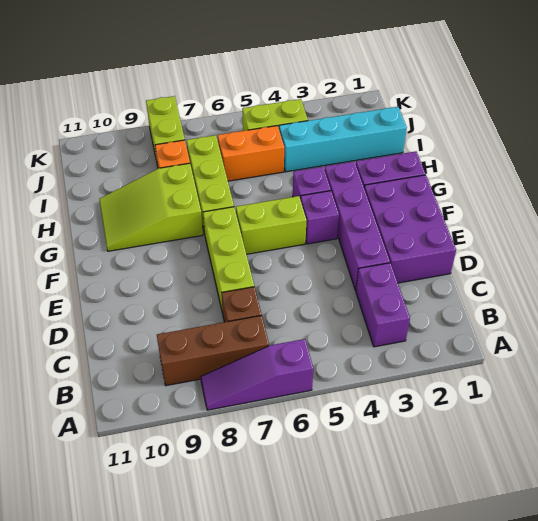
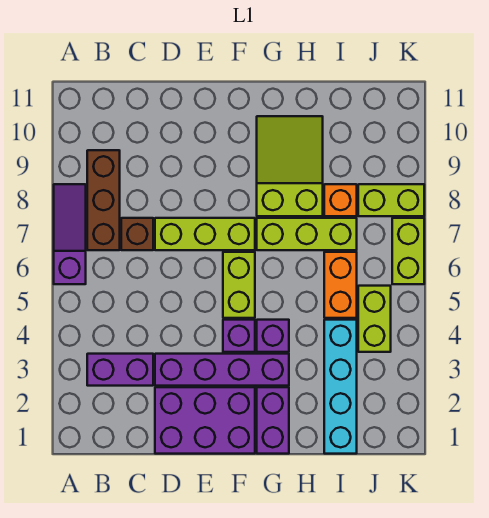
none -> lime 1x2 brick [392,218,424,284]

